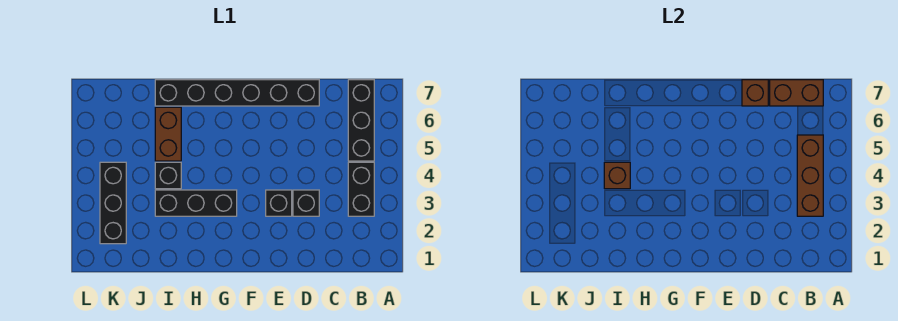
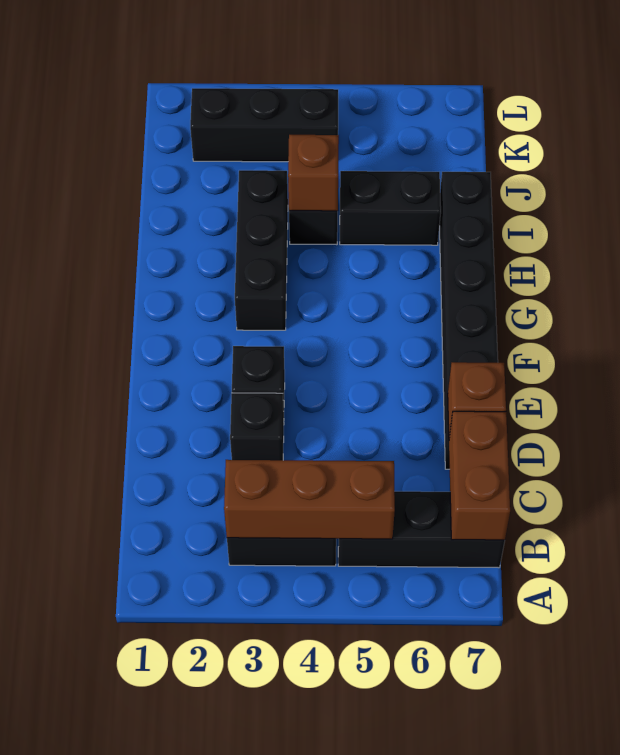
brown 1x2 brick [155,107,181,161] -> black 1x2 brick [340,171,441,245]

